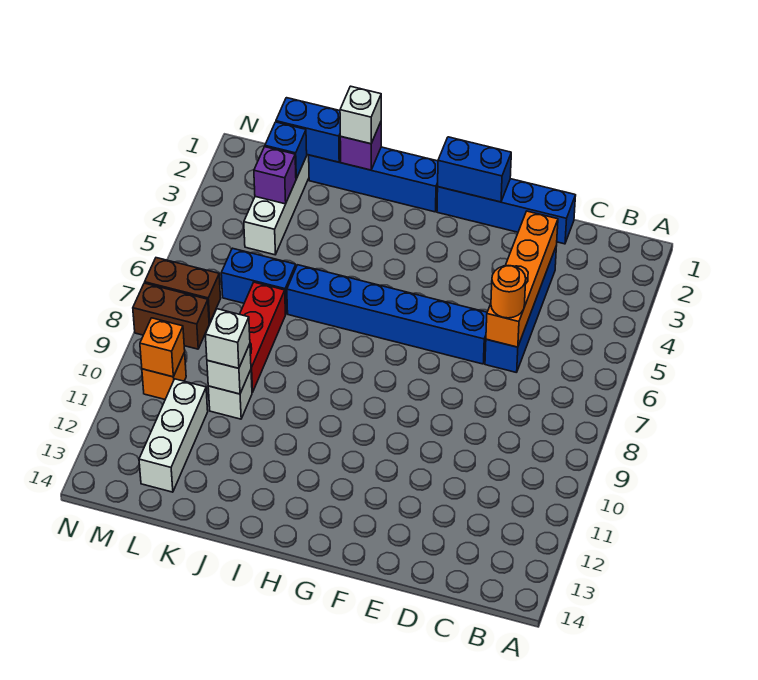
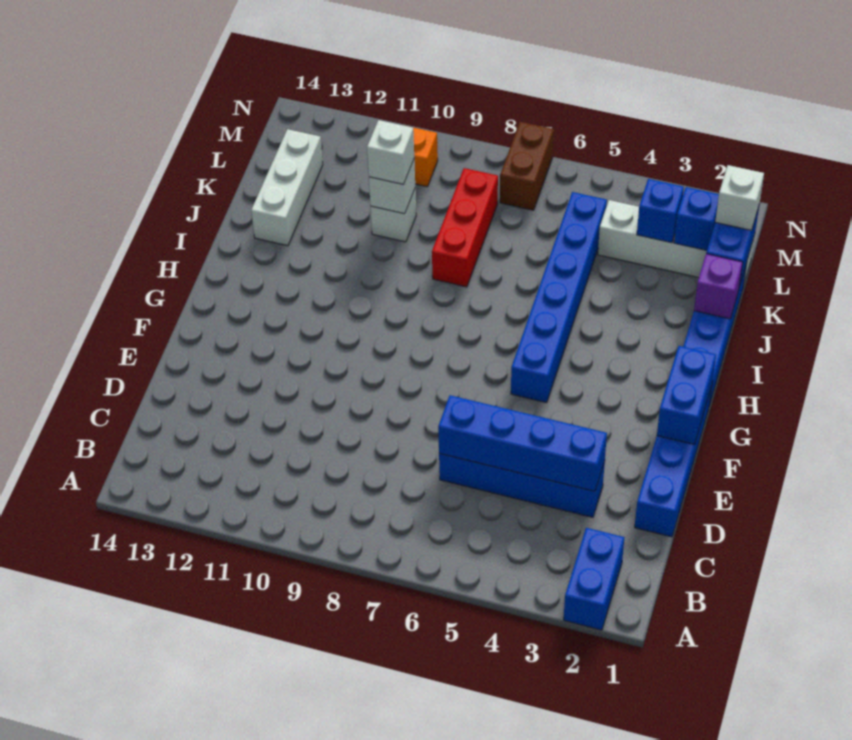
orange 1x4 brick [486,211,558,347] -> blue 1x4 brick [438,395,607,491]
orange 1x1 round brick [491,266,526,318] -> none
blue 1x6 brick [287,265,487,364] -> blue 1x6 brick moved to [511,192,607,403]
white 1x1 brick [340,86,381,144] -> white 1x1 brick moved to [715,165,764,230]
blue 1x2 brick [221,248,296,314] -> blue 1x2 brick moved to [564,528,624,630]
red 1x3 brick [240,282,285,393] -> red 1x3 brick turned to [432,168,498,287]
purple 1x1 brick [254,147,296,204] -> blue 1x1 brick [637,179,684,243]
white 1x3 brick [139,379,208,492] -> white 1x3 brick turned to [251,129,323,246]
brown 1x2 brick [133,283,209,349] -> none
orange 1x1 brick [140,318,185,377] -> none

